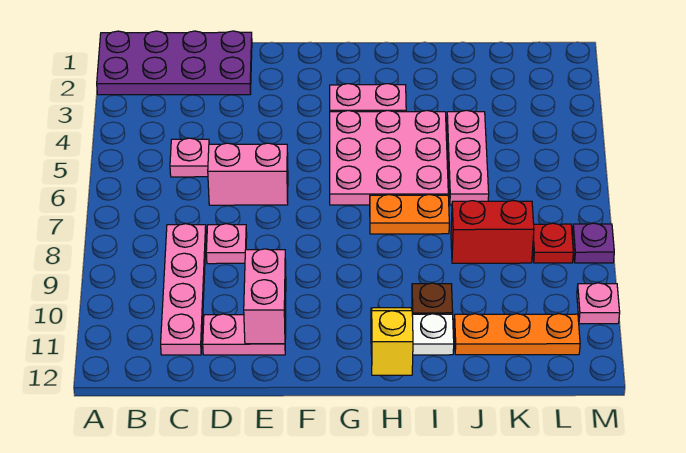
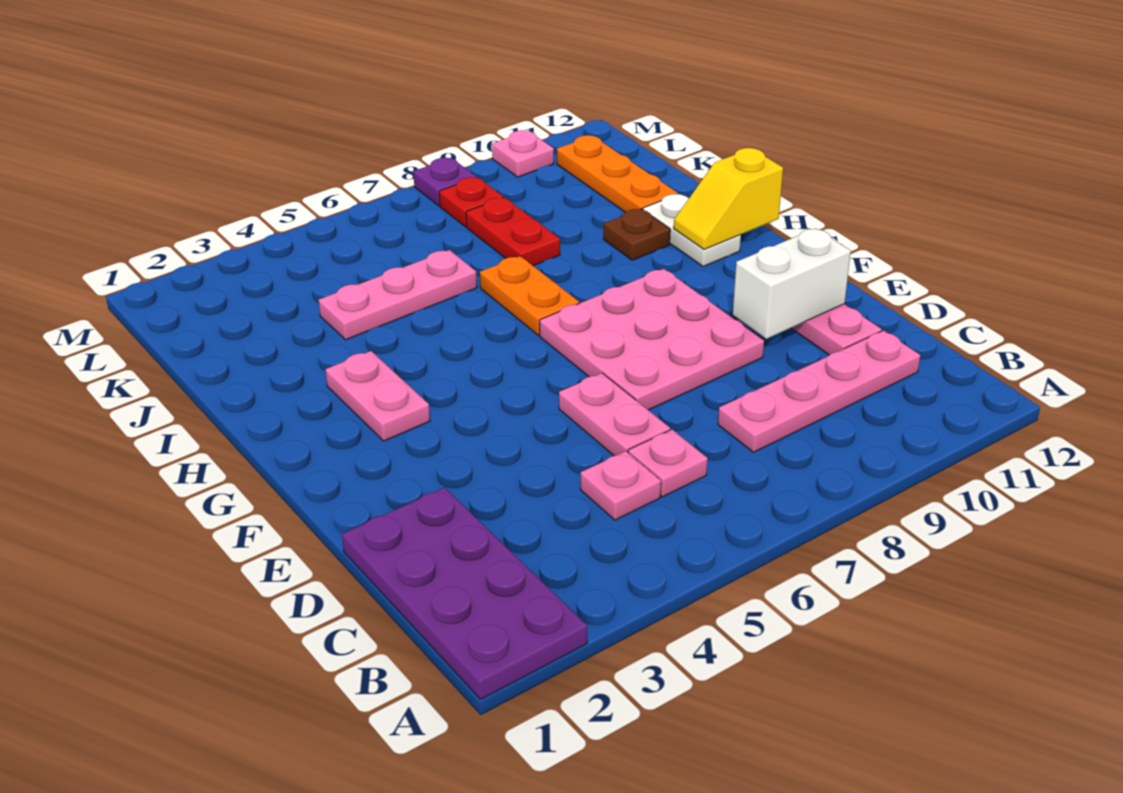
pink 1x2 brick [208,143,288,205] -> pink 1x2 plate [559,373,670,456]
pink 1x1 plate [206,224,247,264] -> pink 1x1 plate moved to [628,430,708,497]
pink 1x2 brick [244,249,286,344] -> white 1x2 brick [733,228,851,339]
pink 3x3 plate [330,111,448,205] -> pink 3x3 plate moved to [540,269,764,410]
red 1x2 brick [451,201,534,263] -> red 1x2 plate [466,197,560,266]

